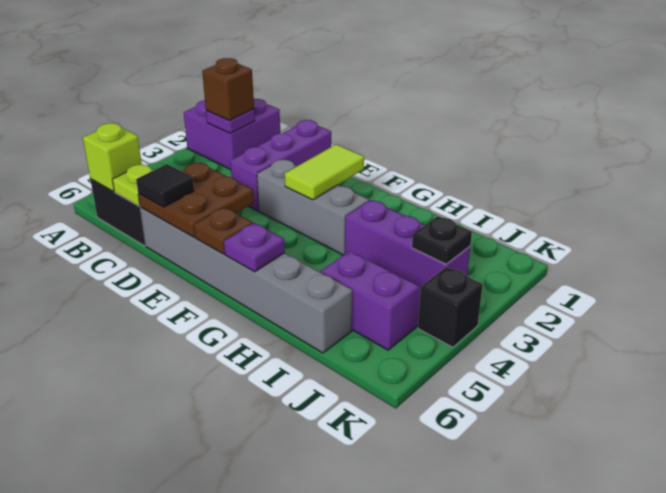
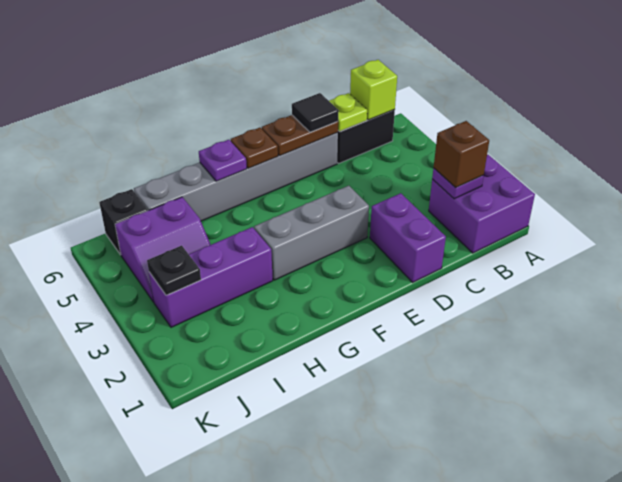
purple 1x3 brick [230,120,331,211] -> purple 1x2 brick [370,193,446,282]
brown 2x2 plate [138,163,254,237] -> brown 1x2 plate [262,115,338,156]
lime 1x2 tile [285,144,364,200] -> none
black 1x1 brick [418,267,483,347] -> black 1x1 brick moved to [99,189,148,255]

